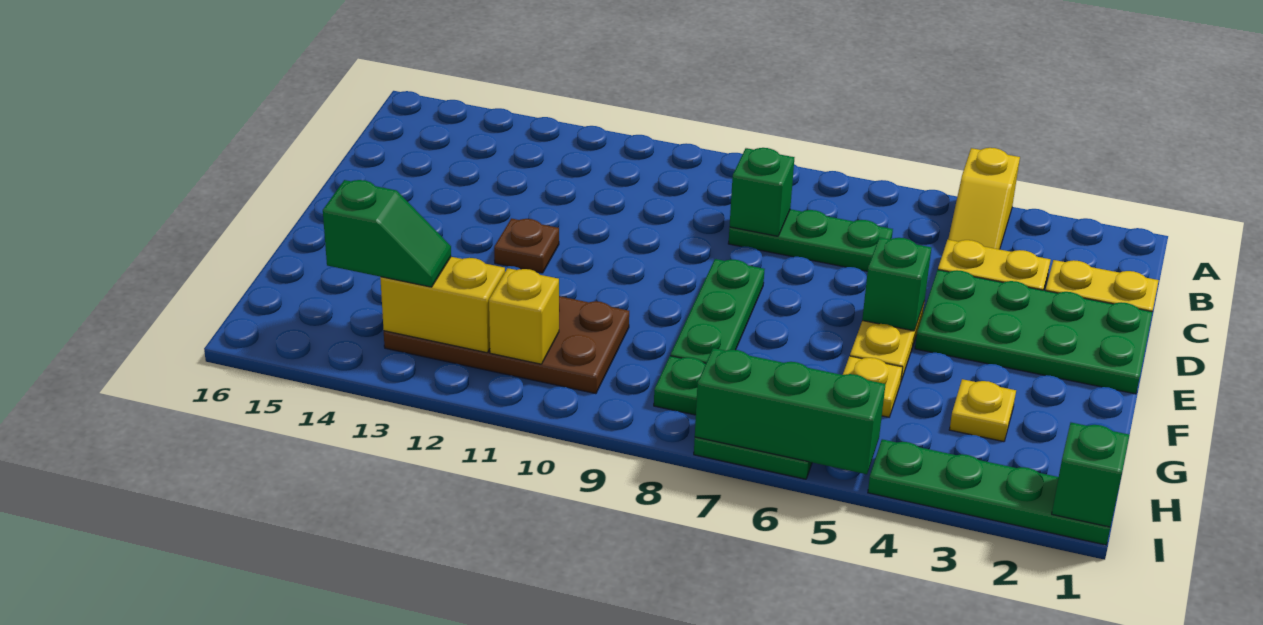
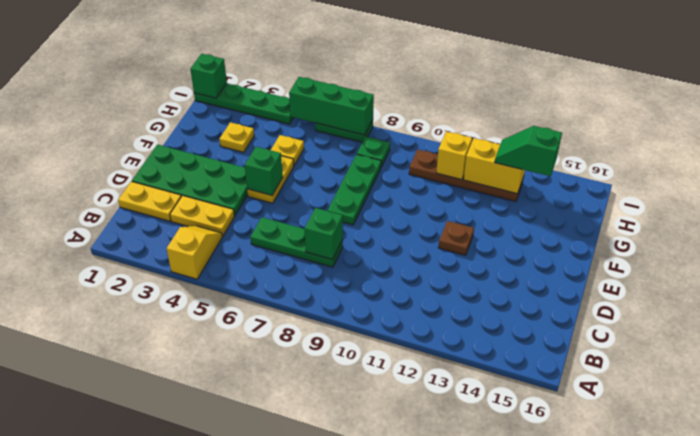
brown 2x4 plate [384,296,629,394] -> brown 1x4 plate [409,149,524,201]

